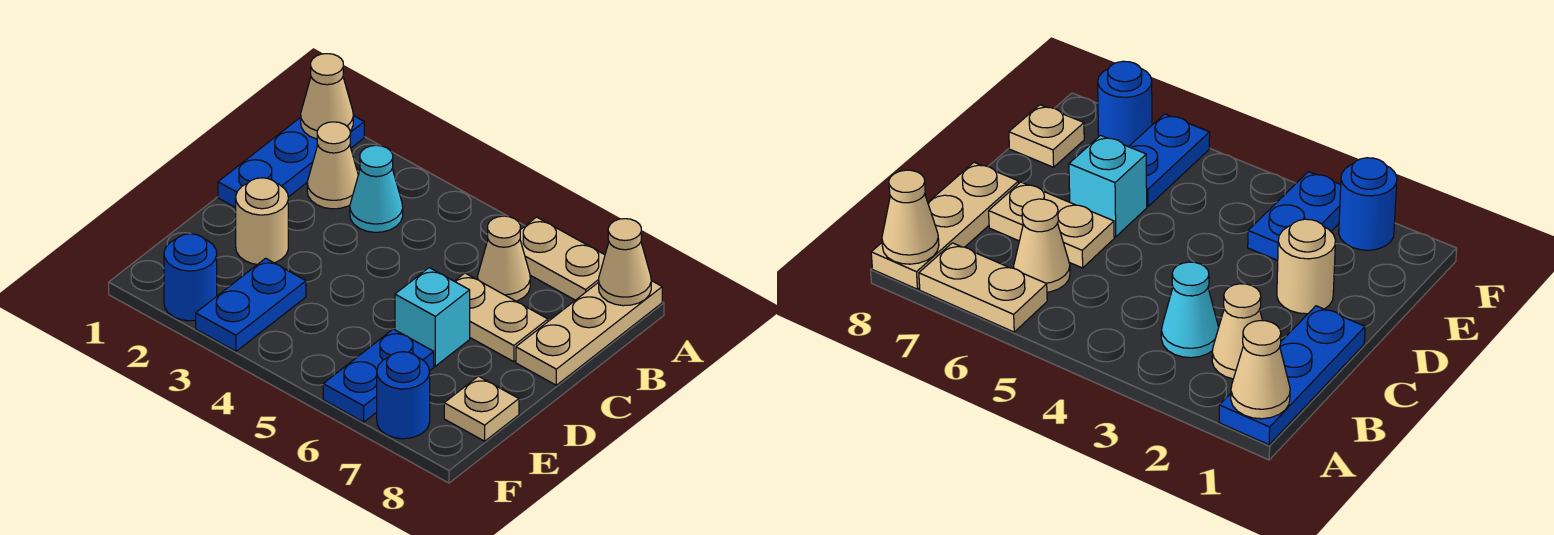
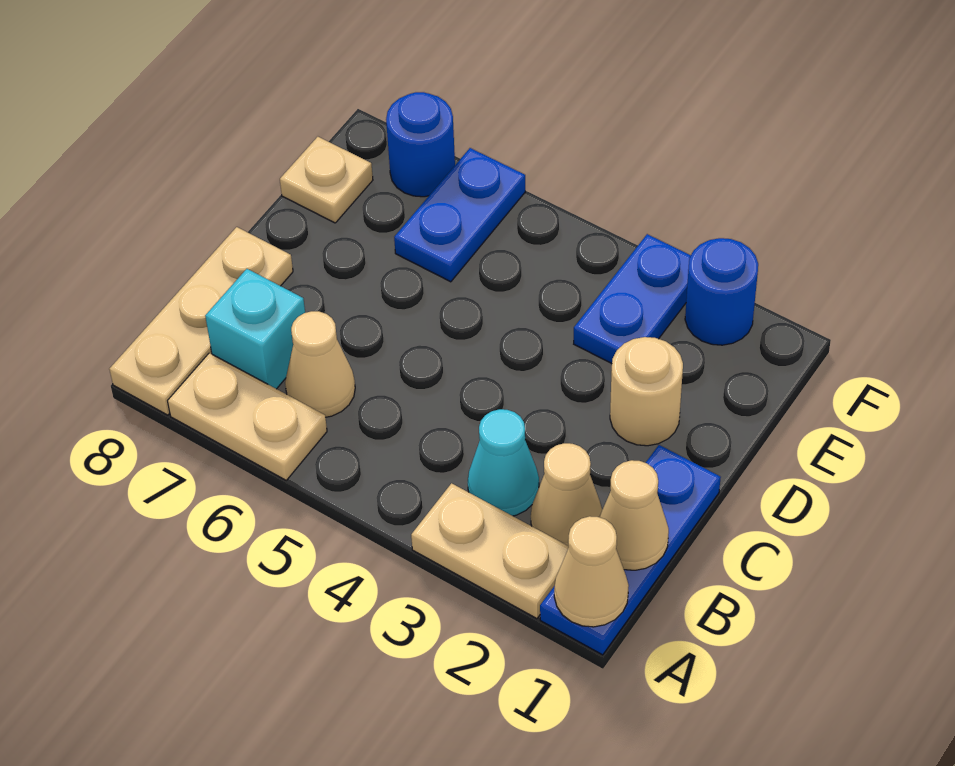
tan 1x1 cone [599,219,651,306] -> tan 1x1 cone moved to [600,460,669,570]
tan 1x2 plate [454,273,548,362] -> tan 1x2 plate moved to [411,483,569,619]
cyan 1x1 brick [395,268,470,366] -> cyan 1x1 brick moved to [205,269,305,389]

